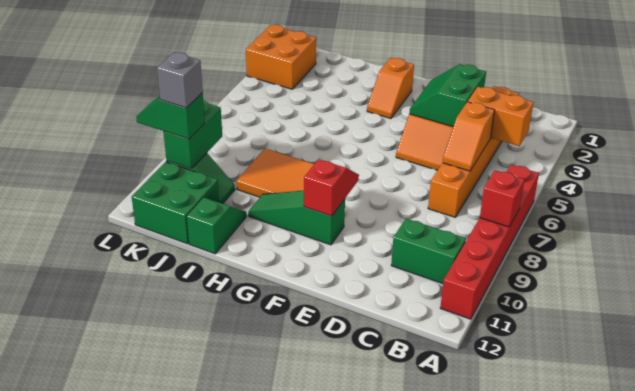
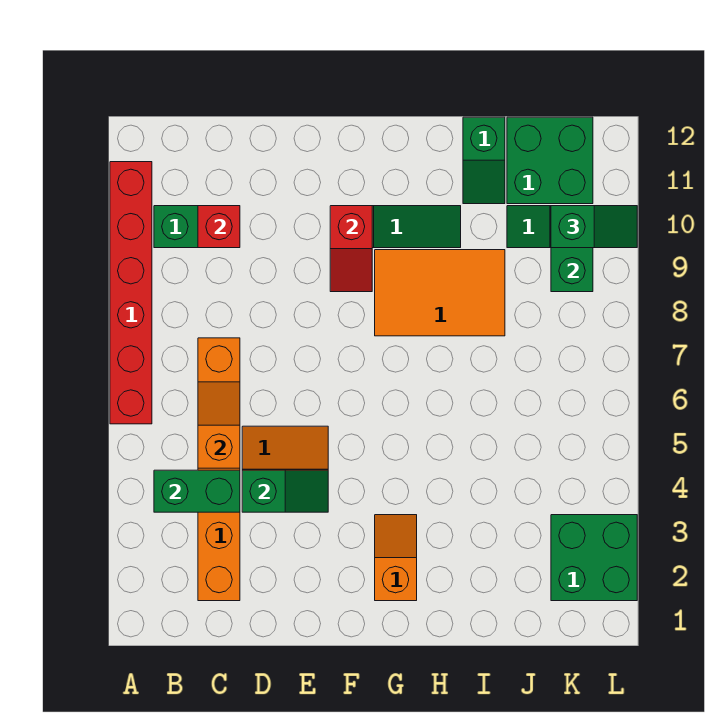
red 1x1 brick [480,170,524,227] -> red 1x1 brick moved to [198,206,240,248]
orange 1x2 brick [468,87,533,146] -> green 1x2 brick [154,470,240,512]
green 2x2 slope [409,64,486,127] -> green 1x2 slope [242,470,328,512]
orange 2x2 brick [246,25,316,89] -> green 2x2 brick [551,515,637,601]
grey 1x1 brick [157,52,203,108] -> none

